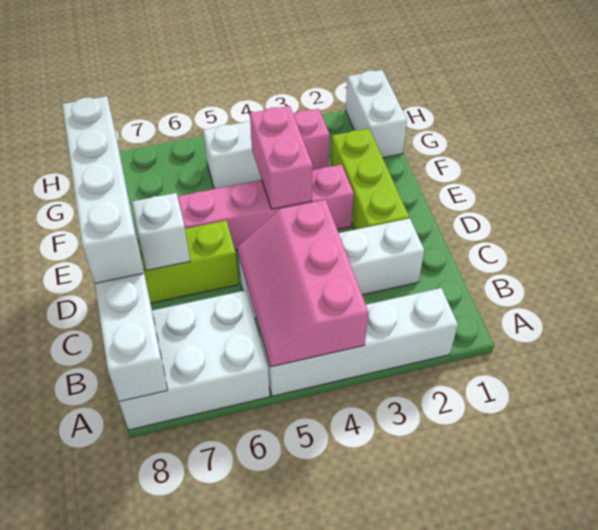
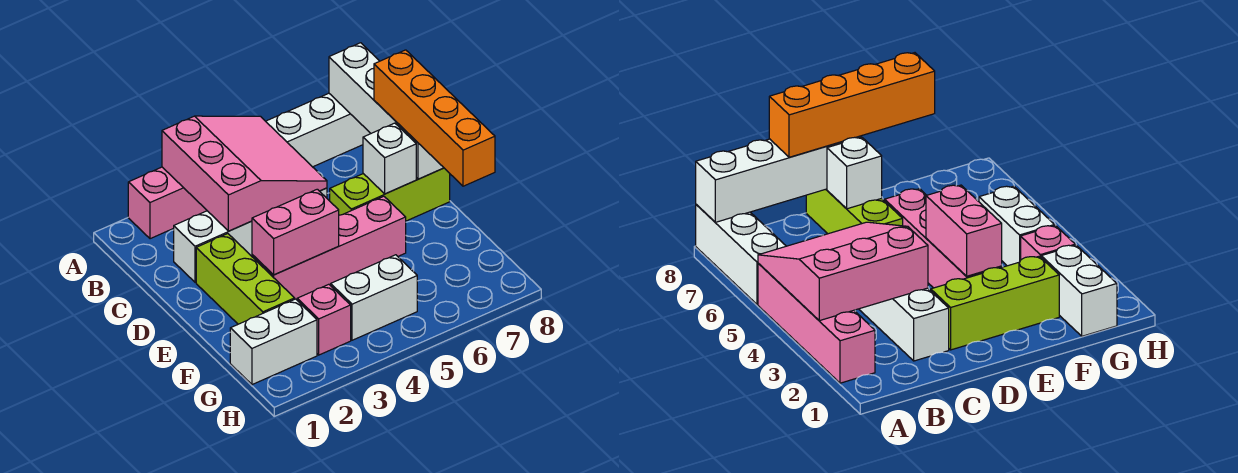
white 1x4 brick [259,288,458,396] -> pink 1x4 brick [128,167,207,239]
pink 2x3 slope [238,200,369,367] -> pink 3x3 slope [162,116,327,231]
white 2x3 brick [119,290,270,430] -> white 1x3 brick [266,93,371,167]
white 1x4 brick [62,96,143,283] -> orange 1x4 brick [374,50,495,186]
pink 1x2 brick [250,106,313,209] -> pink 1x2 brick turned to [252,189,339,275]
white 1x2 brick [346,70,407,158] -> white 1x2 brick turned to [230,299,317,385]

